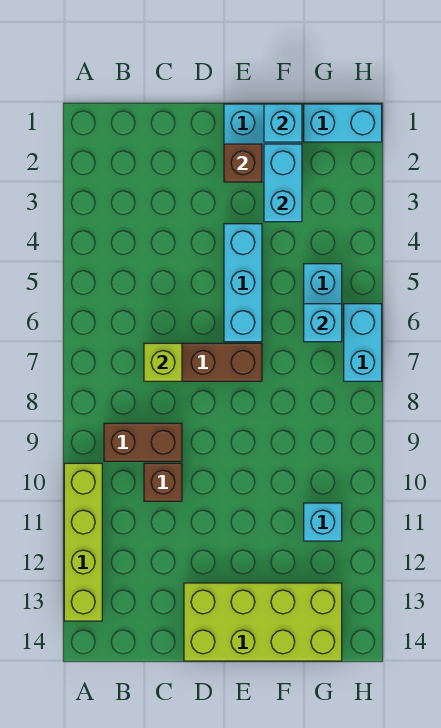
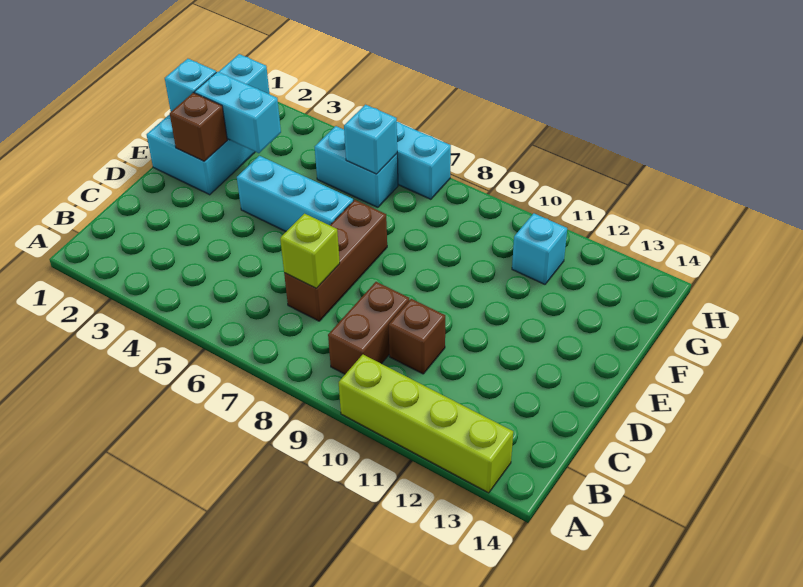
lime 2x4 brick [184,583,342,661] -> none

